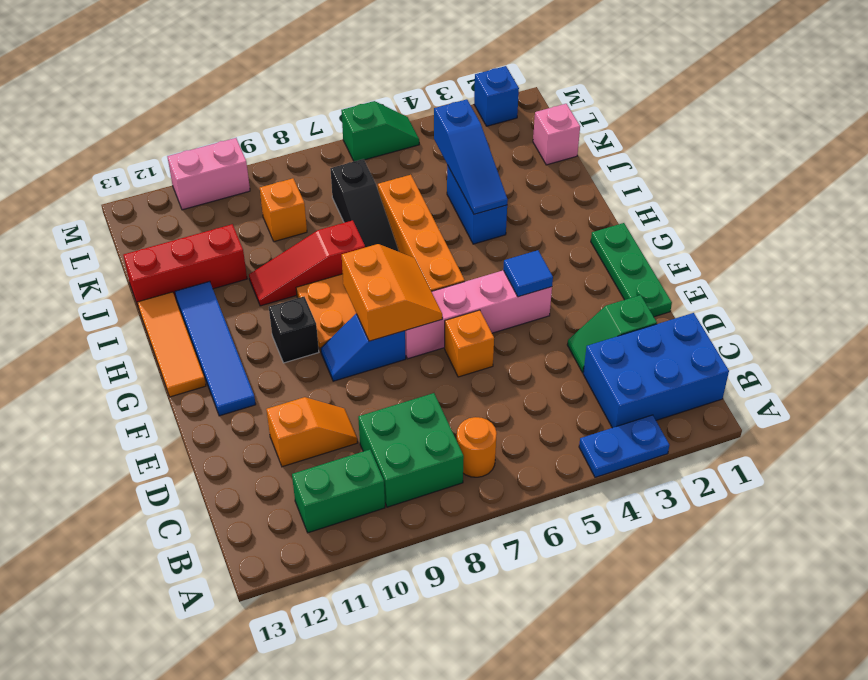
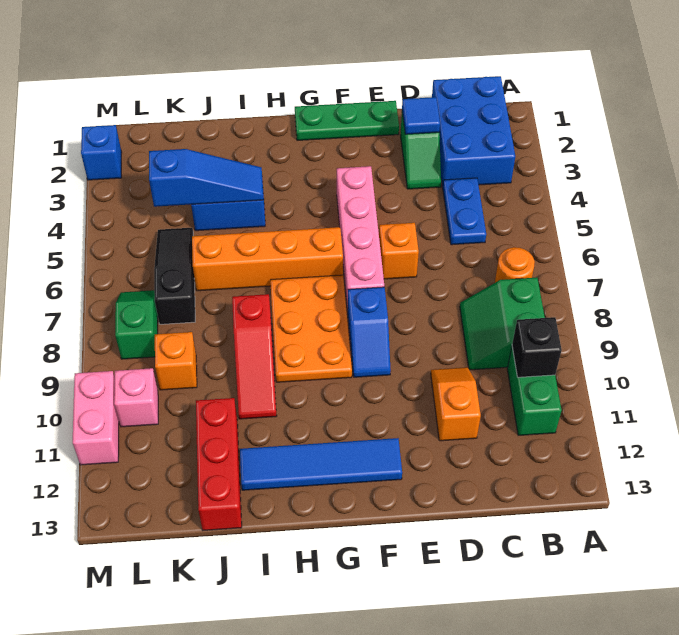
blue 1x2 plate [579,415,669,477] -> blue 1x2 plate moved to [443,178,486,245]
green 2x2 brick [358,393,464,507] -> green 2x2 slope [460,278,545,370]
blue 1x1 tile [503,250,553,297] -> blue 1x1 tile moved to [402,97,440,134]
orange 2x2 slope [342,244,442,341] -> none
black 1x1 brick [269,297,319,363] -> black 1x1 brick moved to [512,317,562,377]
orange 1x3 tile [137,292,206,397] -> none
black 1x3 slope [330,159,399,252] -> black 1x3 slope turned to [154,228,195,324]
pink 1x1 brick [533,104,580,165] -> pink 1x1 brick moved to [114,368,158,427]
green 1x2 slope [341,101,419,161] -> green 1x2 slope moved to [115,290,158,359]

